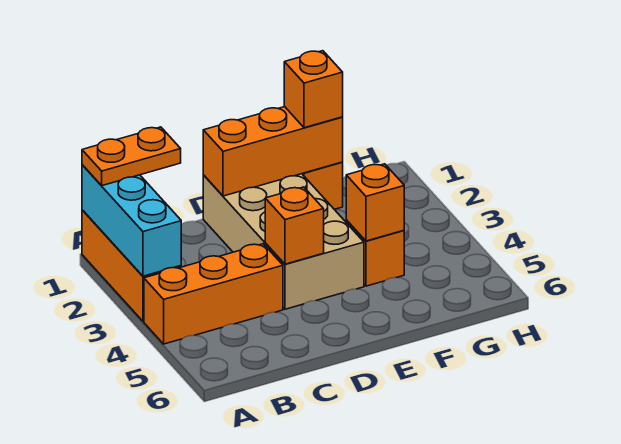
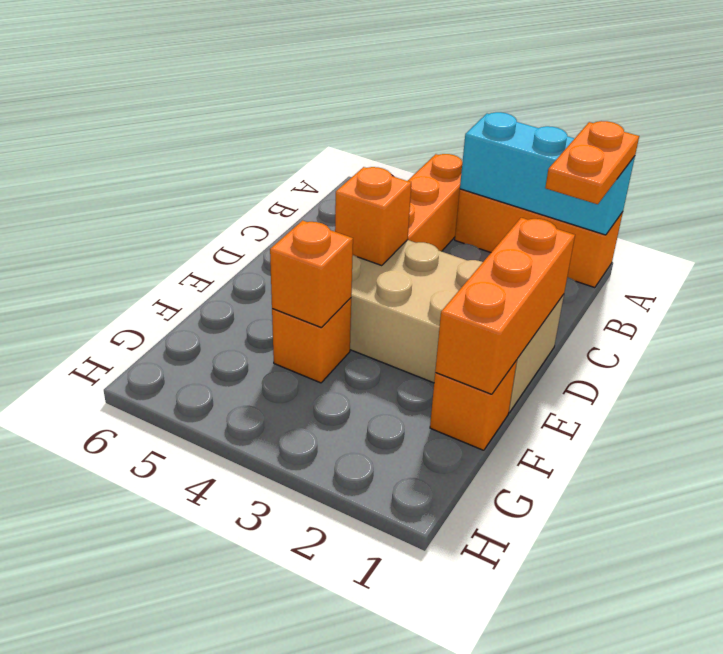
orange 1x1 brick [284,51,343,128] -> none

